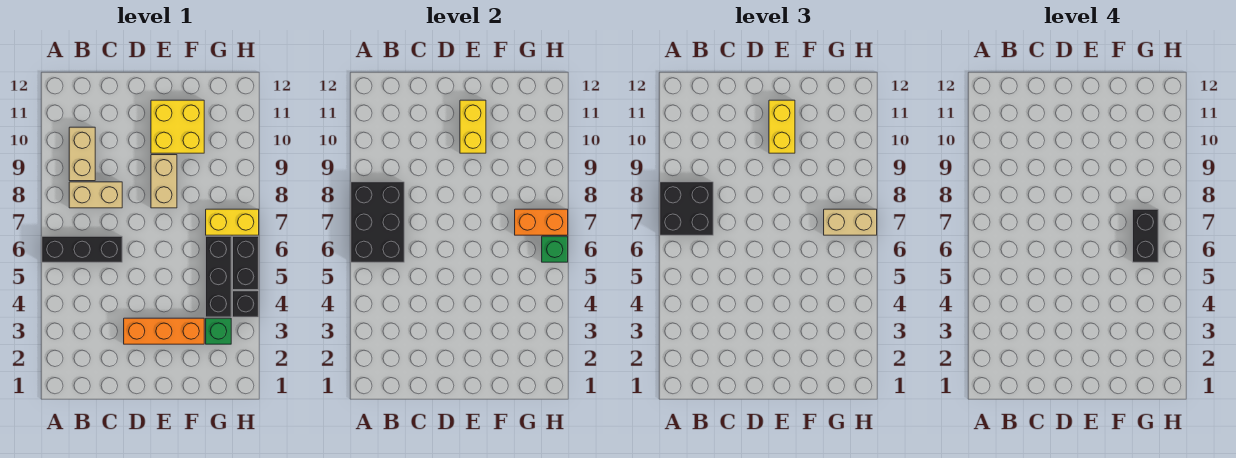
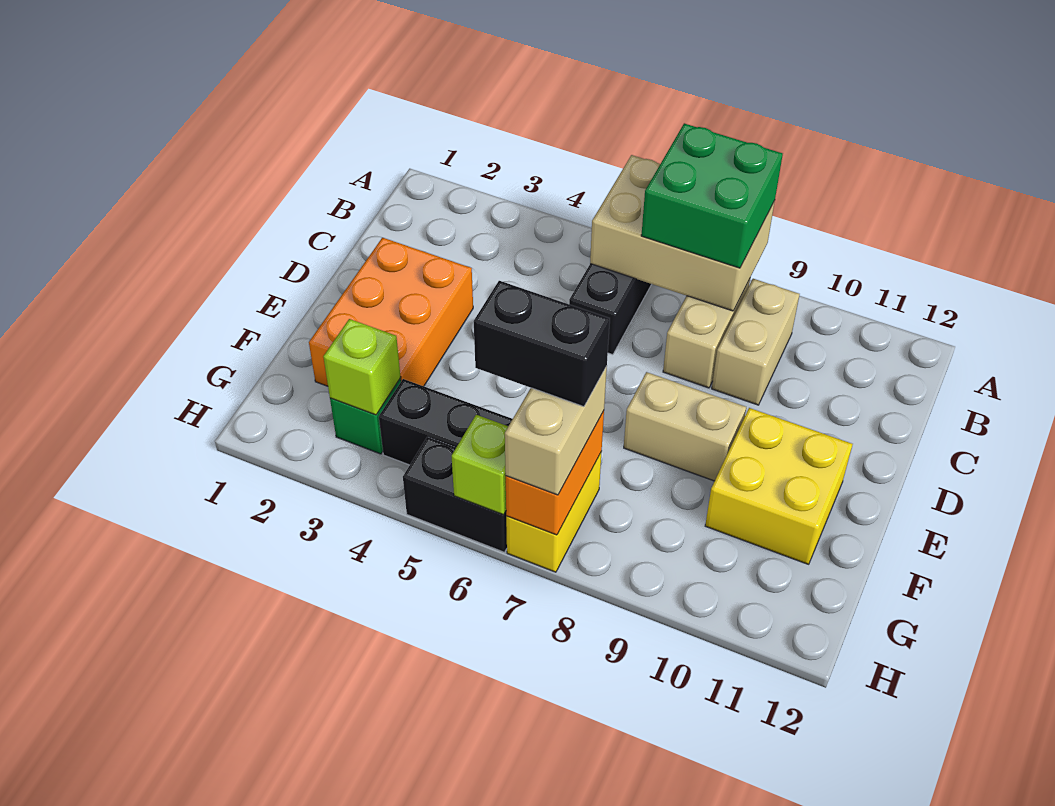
black 2x3 brick [351,182,404,262] -> tan 2x3 brick [590,155,775,311]
black 2x2 brick [660,182,713,235] -> green 2x2 brick [641,123,783,268]
tan 1x2 brick [69,127,95,181] -> tan 1x2 brick turned to [712,279,800,405]
orange 1x3 brick [124,318,204,344] -> orange 2x3 brick [309,238,473,386]
yellow 1x2 brick [460,100,486,153] -> none
yellow 1x2 brick [769,100,795,153] -> none
none -> lime 1x1 brick [323,319,401,415]
black 1x1 brick [233,291,259,317] -> none
green 1x1 brick [542,236,568,262] -> lime 1x1 brick [452,415,508,515]

